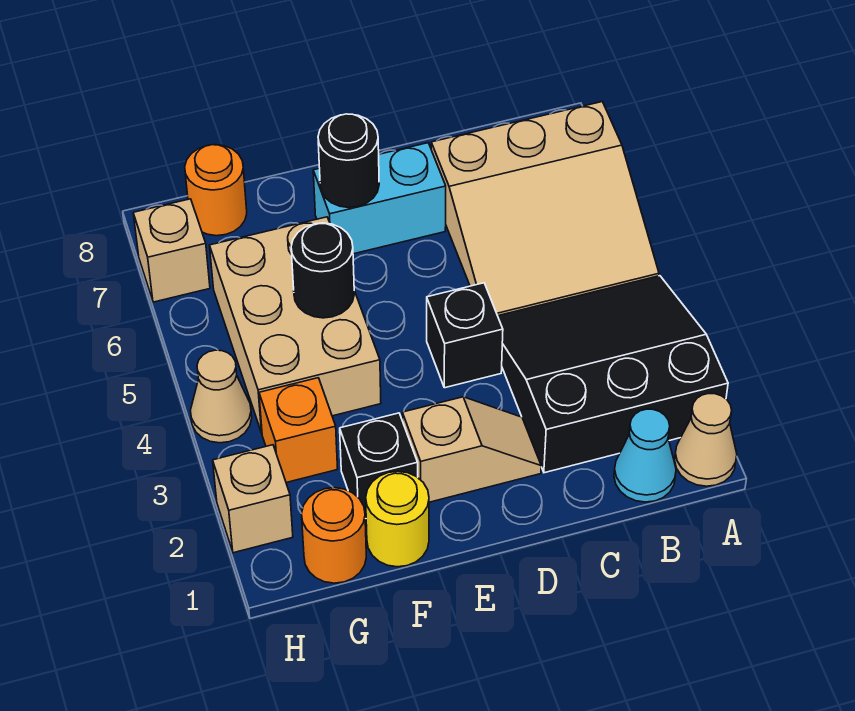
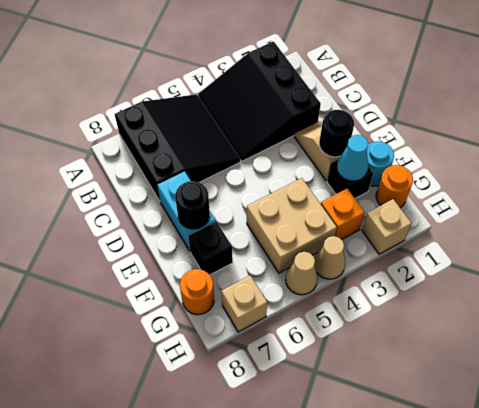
tan 1x1 cone [675,394,737,486] -> tan 1x1 cone moved to [286,252,318,295]
tan 3x3 slope [431,102,659,316] -> black 3x3 slope [115,94,240,201]
cyan 1x1 cone [614,409,676,502] -> cyan 1x1 cone moved to [337,135,368,181]
black 1x1 brick [427,283,503,388] -> black 1x1 brick moved to [188,222,233,275]
yellow 1x1 round brick [366,471,429,567] -> cyan 1x1 round brick [367,141,394,186]
tan 2x3 brick [210,217,381,433] -> tan 2x2 brick [247,178,337,273]
black 1x1 round brick [291,223,354,318] -> black 1x1 round brick moved to [319,110,354,157]

